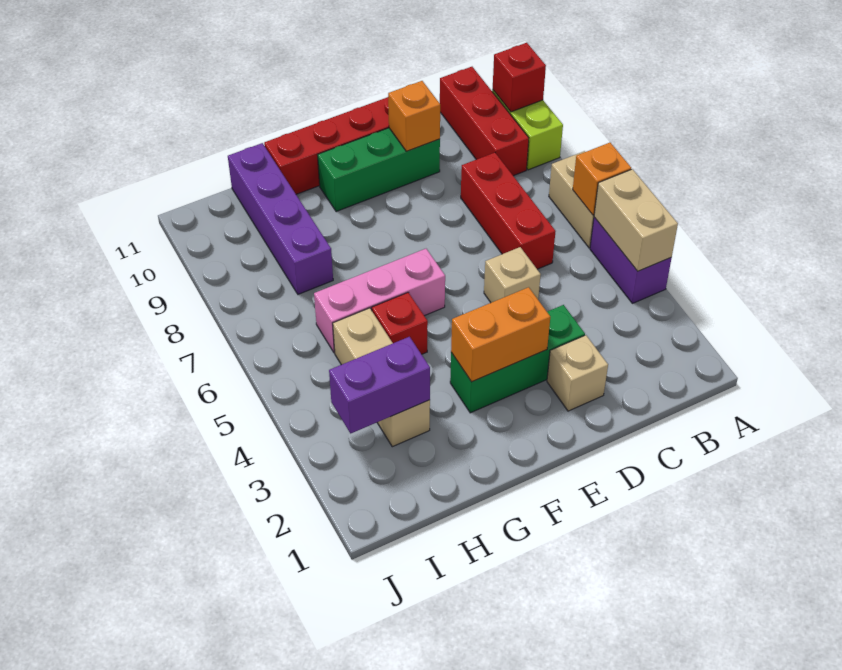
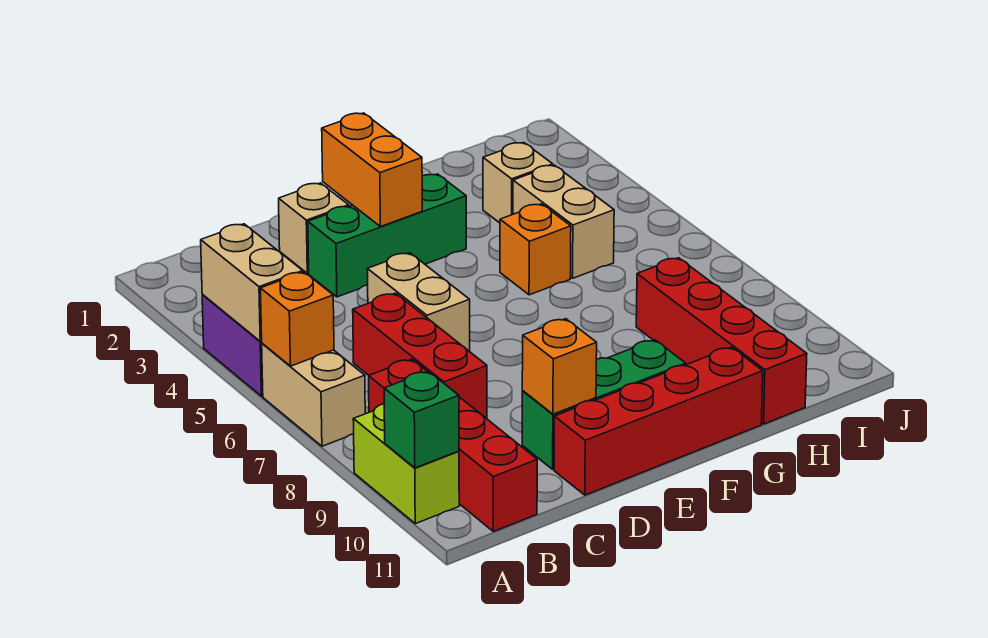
red 1x1 brick [493,43,546,112] -> green 1x1 brick [384,371,459,468]
red 1x3 brick [440,67,529,176] -> red 1x4 brick [369,359,537,532]
tan 1x1 brick [484,247,541,303] -> tan 1x2 brick [367,253,470,351]
orange 1x2 brick [451,287,550,382] -> orange 1x2 brick turned to [322,113,422,227]
pink 1x3 brick [314,249,445,353] -> none
red 1x1 brick [372,293,428,354] -> orange 1x1 brick [500,204,571,295]
purple 1x2 brick [329,337,430,434] -> none
purple 1x4 brick [228,143,333,294] -> red 1x4 brick [636,258,807,424]

